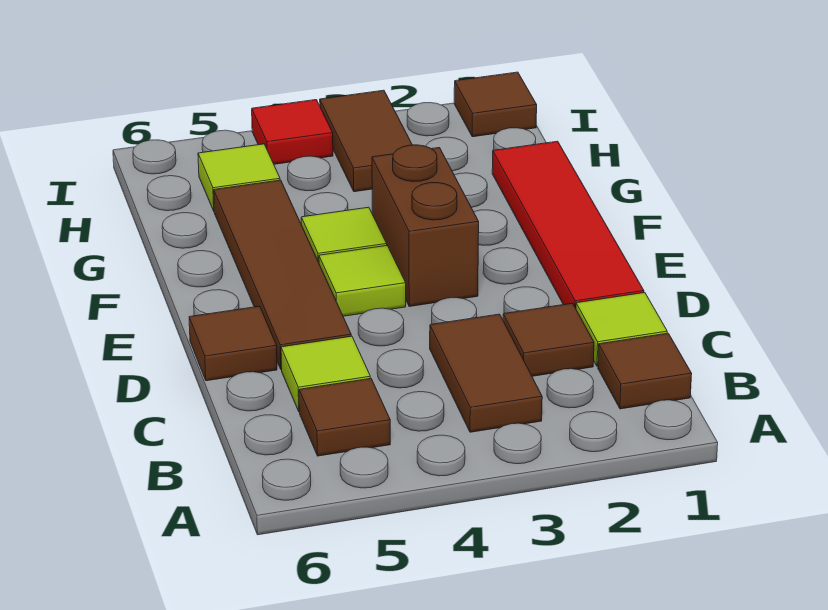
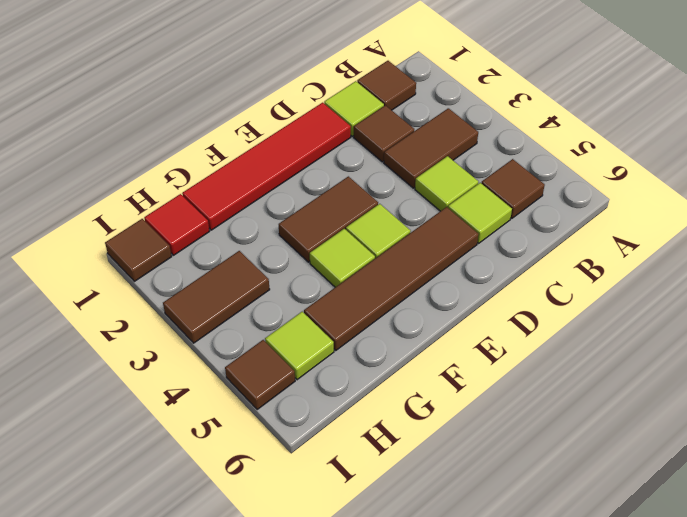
none -> lime 1x1 tile [415,156,478,211]
brown 1x1 tile [189,306,277,381] -> brown 1x1 tile moved to [225,340,295,409]
brown 1x2 brick [372,145,479,306] -> brown 1x2 tile [279,176,378,262]
red 1x1 tile [252,100,333,164] -> red 1x1 tile moved to [144,194,210,255]

